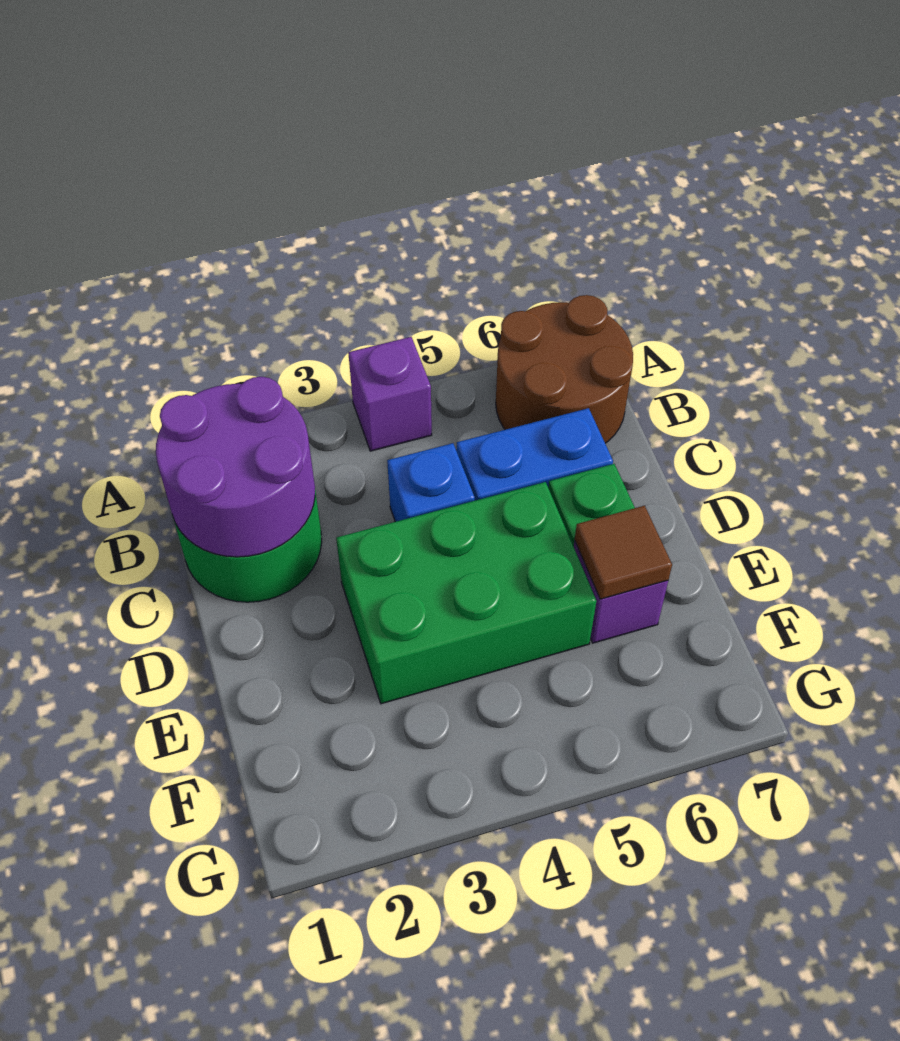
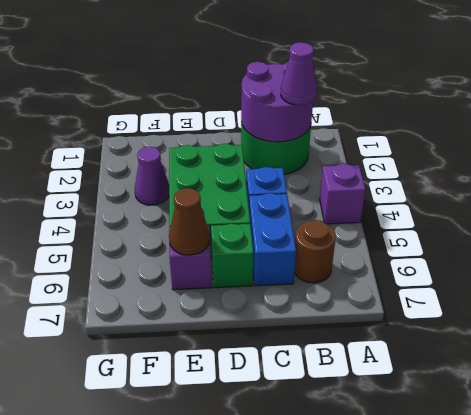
brown 2x2 round brick [496,295,633,443] -> brown 1x1 round brick [295,220,336,283]
none -> purple 1x1 cone [281,42,317,105]
brown 1x1 tile [575,506,672,599] -> brown 1x1 cone [169,188,210,255]
none -> purple 1x1 cone [135,147,169,205]

